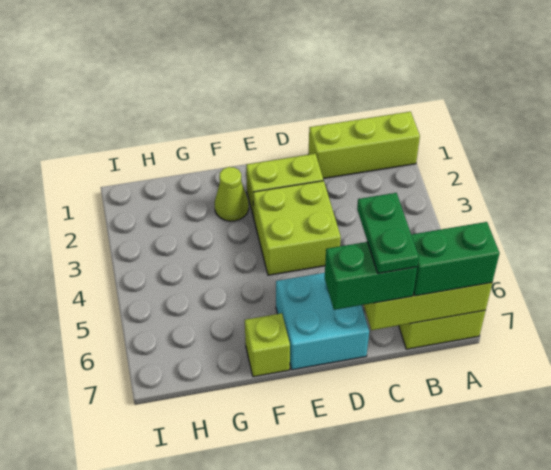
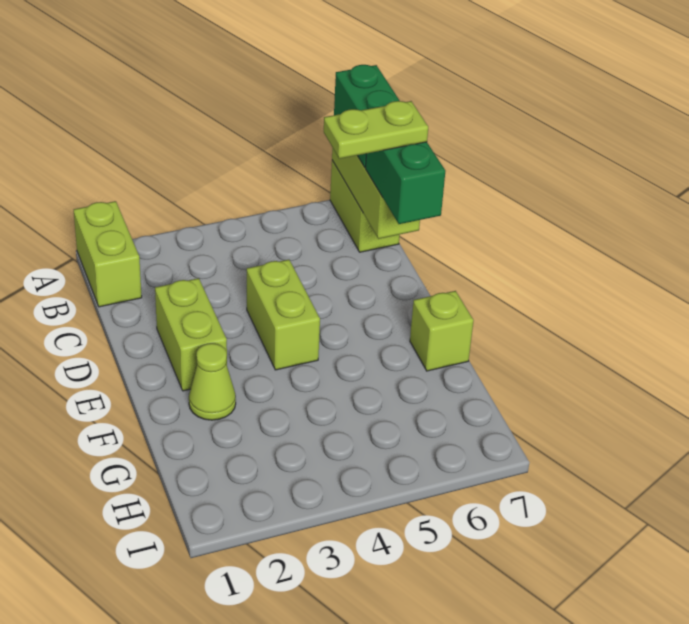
lime 1x3 brick [308,112,420,179] -> lime 1x2 brick [74,201,142,307]
green 1x2 plate [357,193,419,273] -> lime 1x2 plate [324,101,428,159]
lime 2x2 brick [253,181,341,275] -> lime 1x2 brick [246,260,320,370]
cyan 2x2 brick [276,273,369,370] -> none

